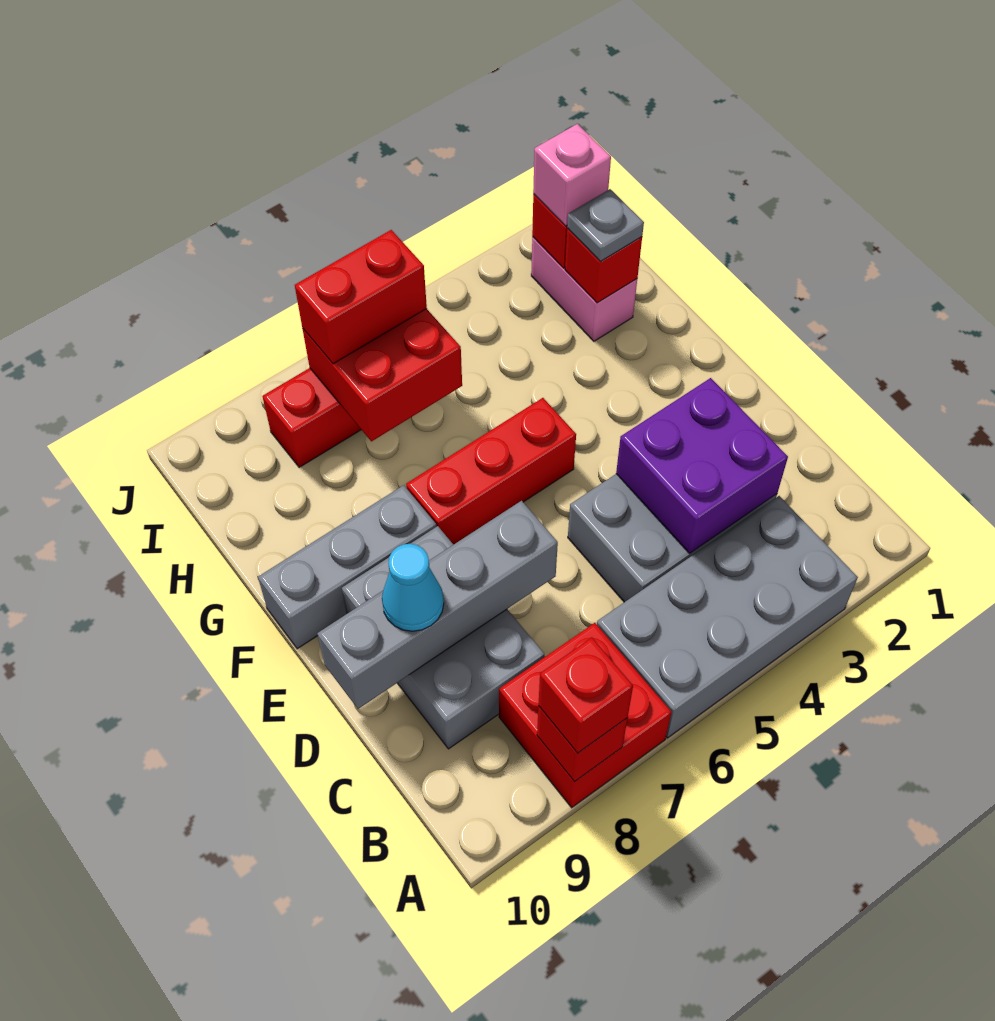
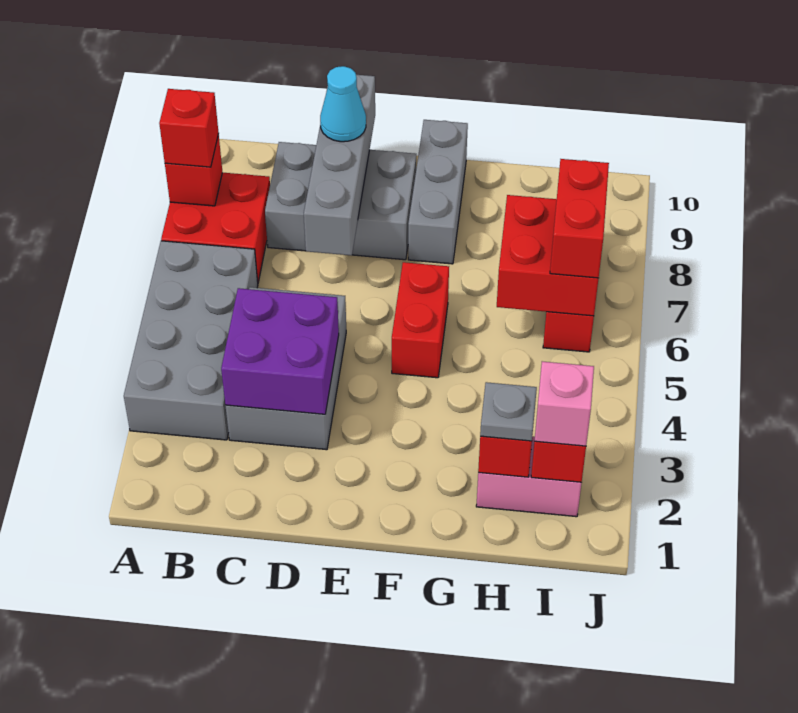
red 1x3 brick [406,398,576,545] -> red 1x2 brick [392,262,449,378]

